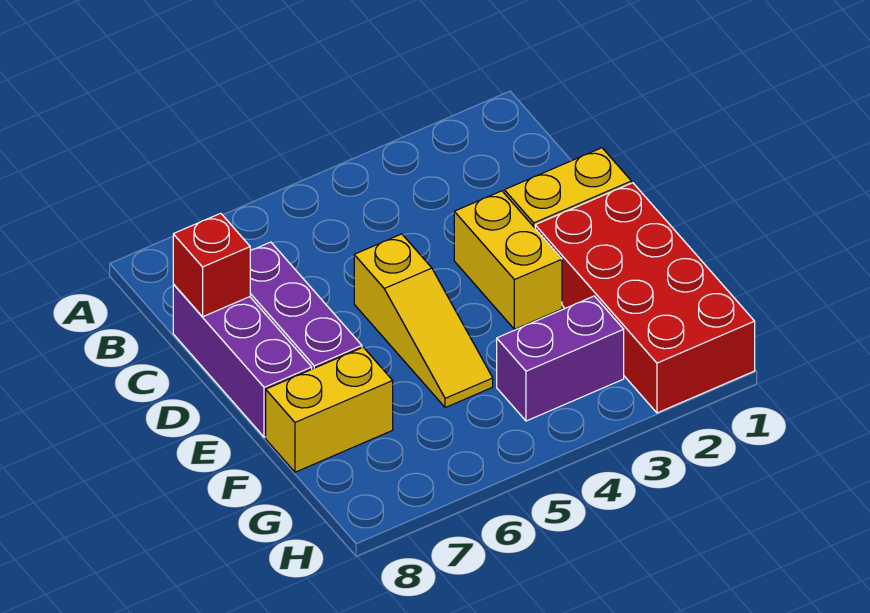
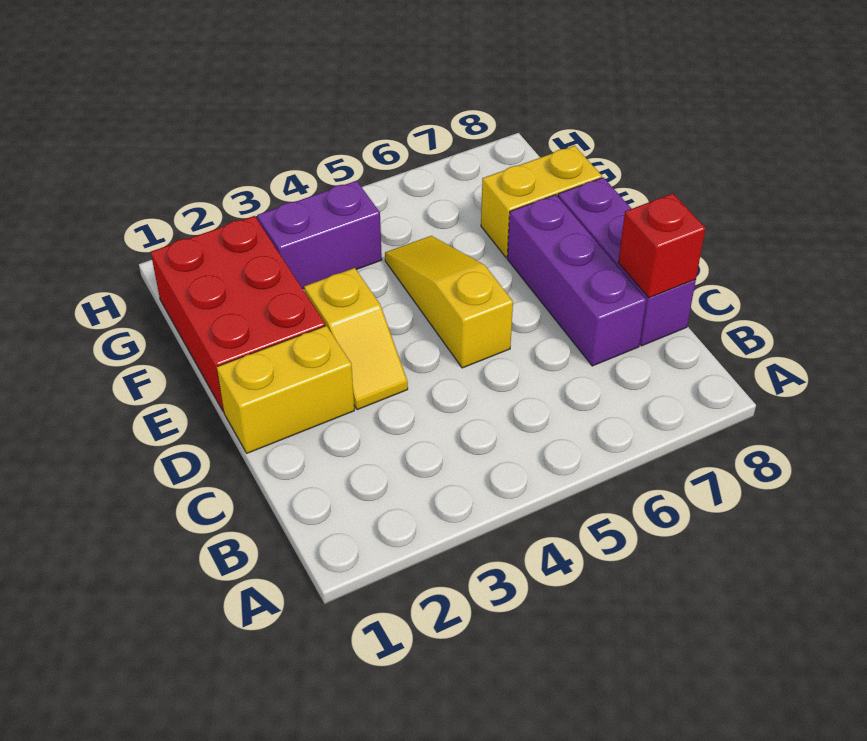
yellow 1x2 brick [454,191,562,329] -> yellow 1x2 slope [304,268,408,410]
red 2x4 brick [535,183,755,413] -> red 2x3 brick [151,216,325,412]

